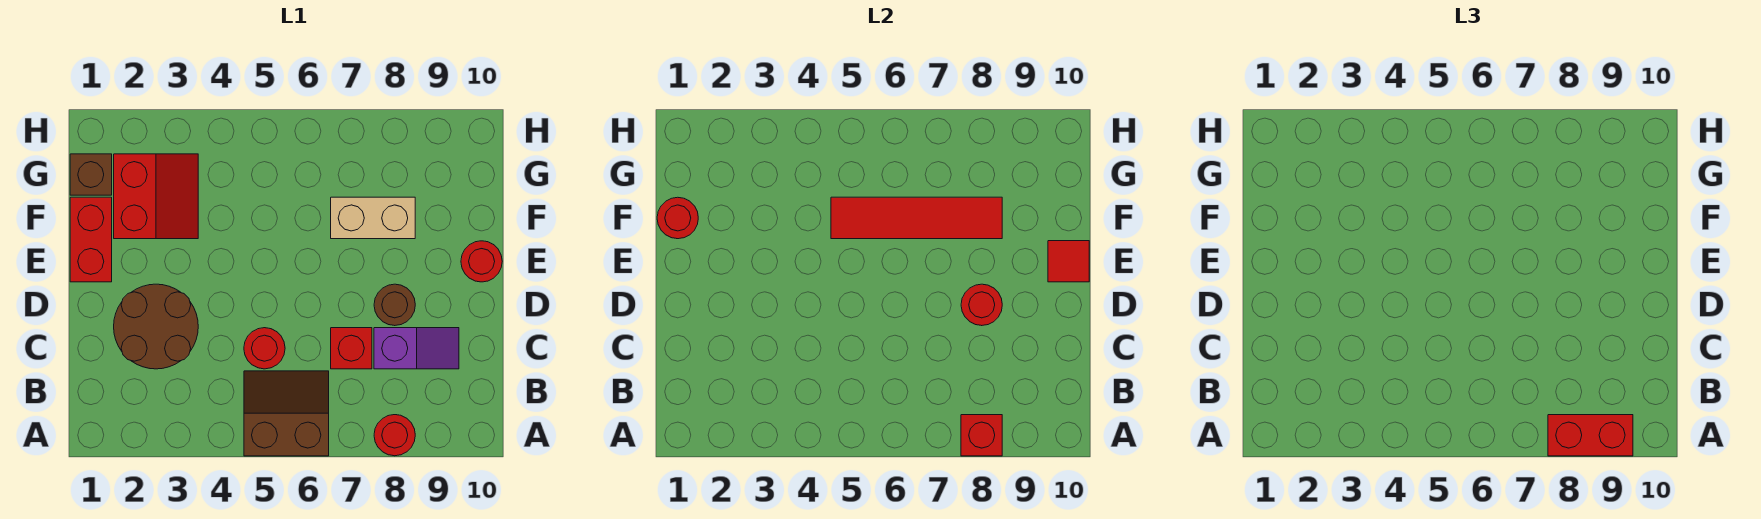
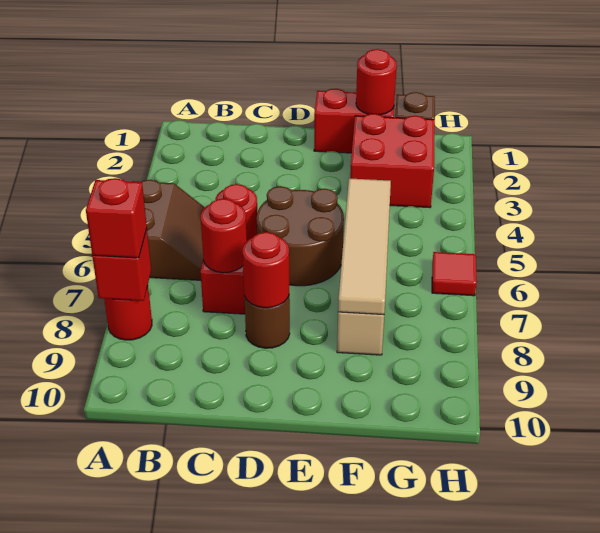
red 1x2 brick [1548,415,1633,456] -> red 1x1 brick [86,178,147,258]
brown 2x2 round brick [114,284,198,369] -> brown 2x2 round brick moved to [257,186,344,286]
purple 1x2 slope [374,328,459,369] -> none
red 1x1 round brick [461,241,502,282] -> red 1x1 round brick moved to [201,199,247,273]
red 1x1 tile [1048,241,1089,282] -> red 1x1 tile moved to [432,252,477,296]
red 2x2 slope [114,154,198,239] -> red 2x2 brick [350,114,435,208]
red 1x4 tile [831,197,1002,239] -> tan 1x4 tile [338,178,391,315]

